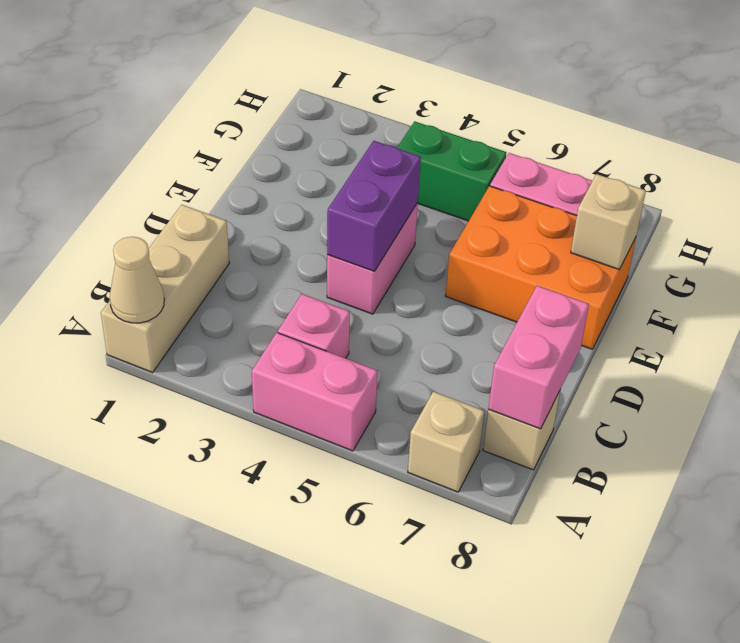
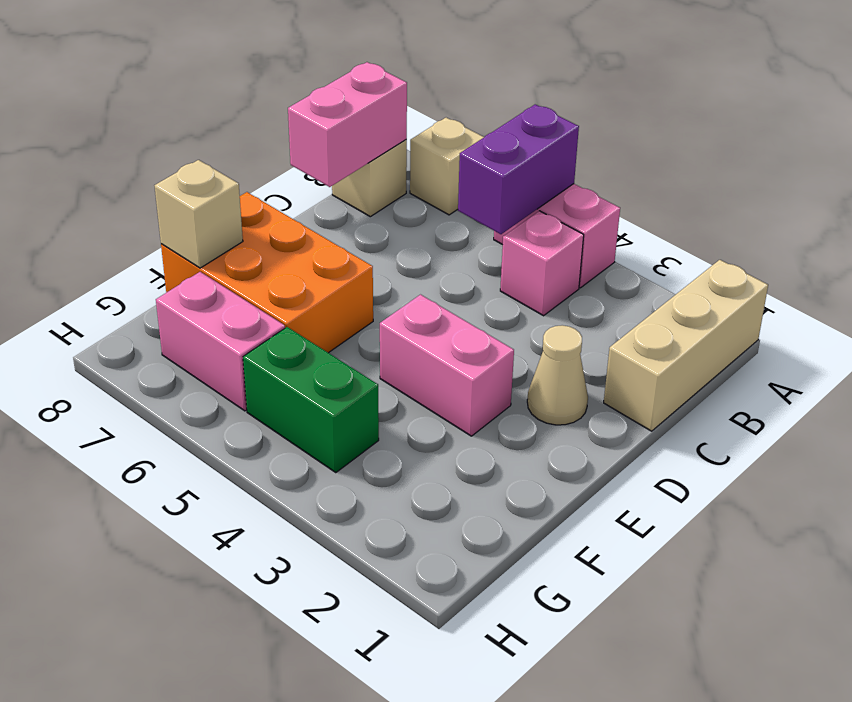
tan 1x1 cone [110,237,164,323] -> tan 1x1 cone moved to [527,325,588,425]
pink 1x2 brick [327,203,418,314] -> pink 1x2 brick turned to [380,295,514,436]
purple 1x2 brick [327,141,421,271] -> purple 1x2 brick moved to [458,104,579,234]

